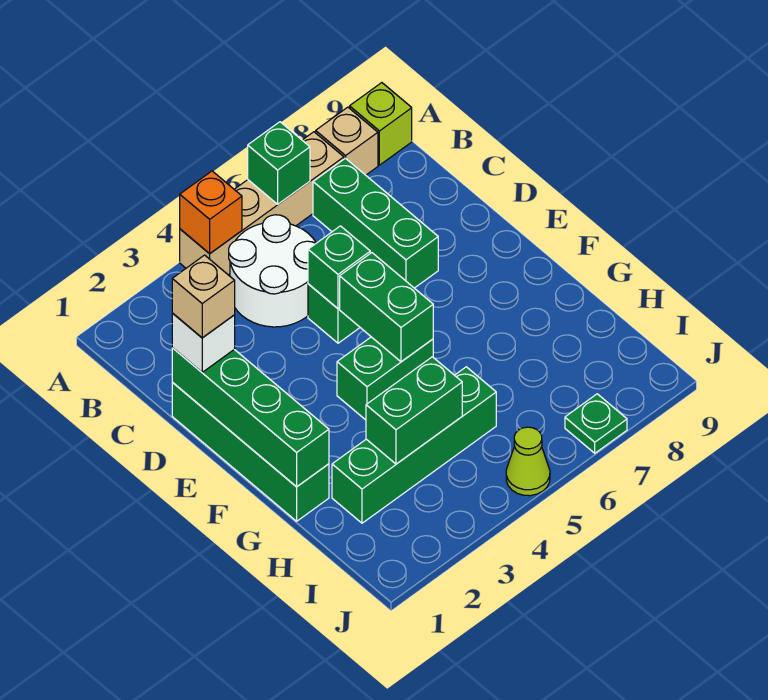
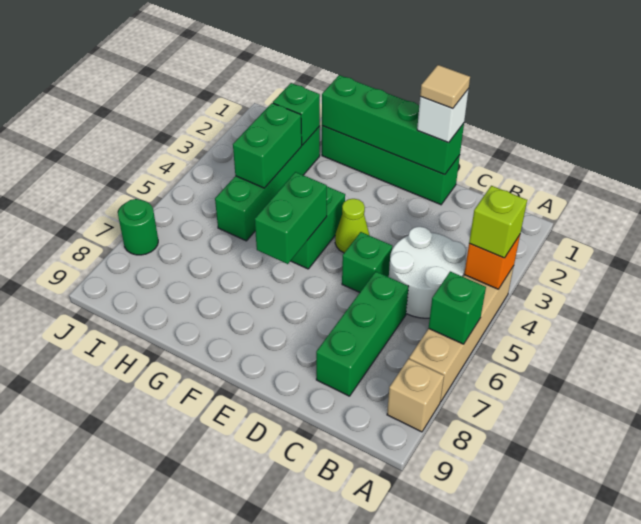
lime 1x1 brick [350,83,412,165] -> lime 1x1 brick moved to [469,186,527,258]
green 1x3 brick [313,158,438,288] -> green 1x3 brick turned to [316,272,409,396]
tan 1x1 brick [172,255,235,338] -> tan 1x1 tile [420,65,470,108]
green 1x1 brick [308,226,370,309] -> green 1x1 brick moved to [273,83,320,145]
green 1x2 brick [340,253,433,362] -> green 1x2 brick turned to [255,172,327,264]
lime 1x1 cone [506,427,550,496] -> lime 1x1 cone moved to [335,199,369,253]
green 1x1 plate [565,394,627,453] -> green 1x1 round brick [118,199,158,255]

